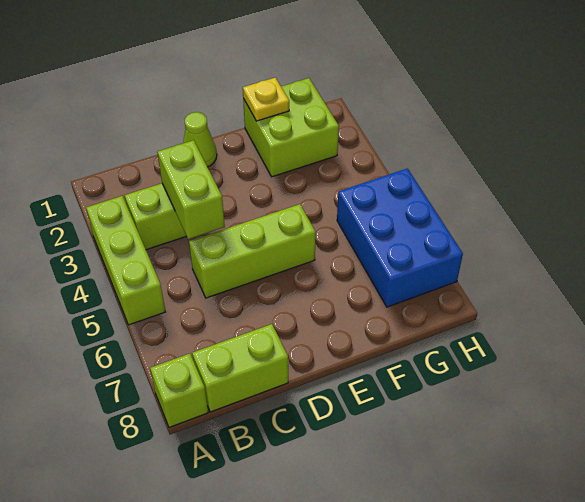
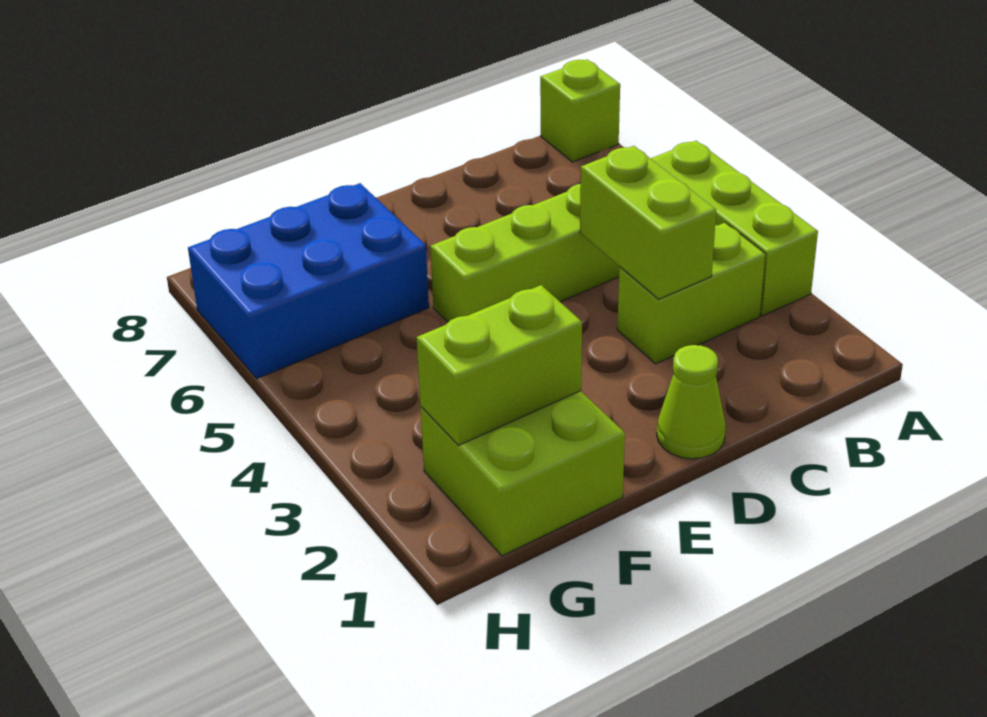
lime 1x2 brick [192,324,288,412] -> lime 1x2 brick moved to [417,285,582,446]
yellow 1x1 plate [243,78,289,121] -> none
blue 2x3 brick [337,169,463,307] -> blue 2x3 brick turned to [188,183,429,378]

